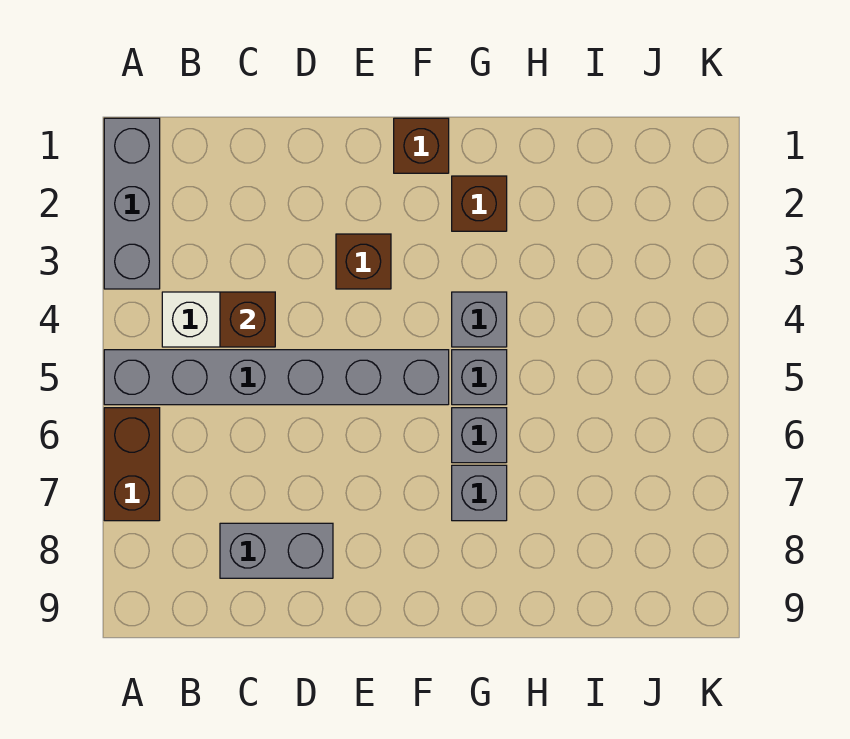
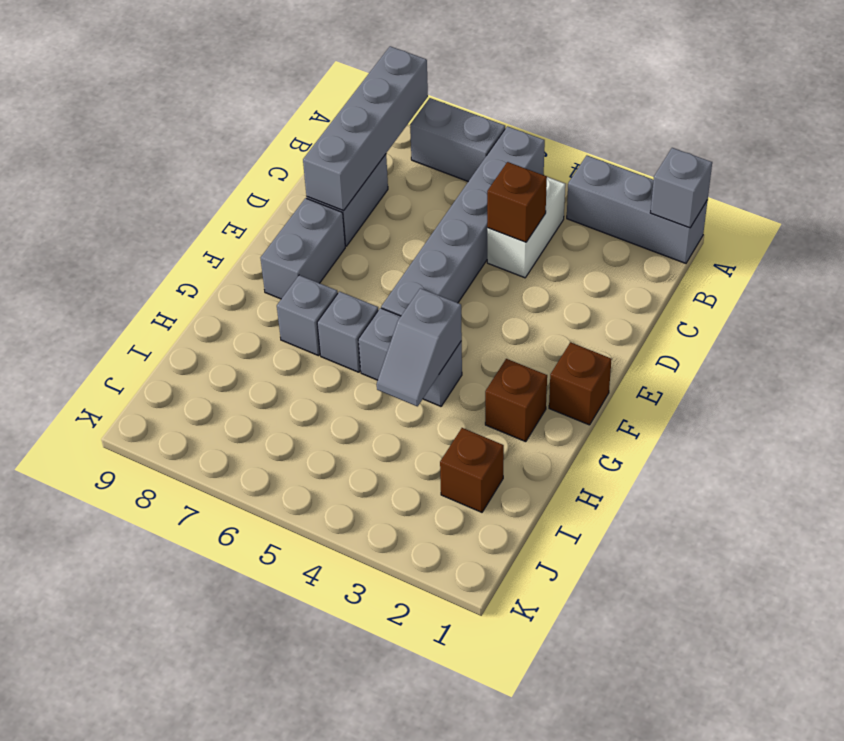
none -> grey 1x1 brick [650,148,712,228]
brown 1x2 brick [104,408,160,521] -> grey 1x2 brick [410,98,505,182]
none -> grey 1x4 brick [303,46,428,211]
brown 1x1 brick [336,234,391,289] -> brown 1x1 brick moved to [440,428,504,512]
none -> grey 1x2 brick [261,198,345,299]
none -> grey 1x2 slope [377,288,462,406]

